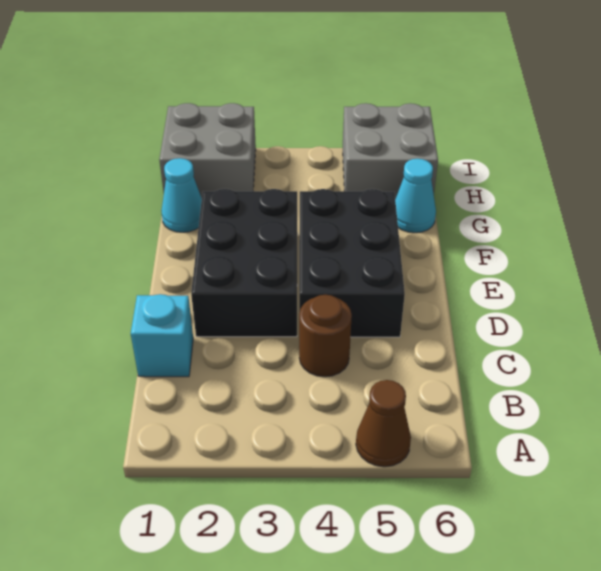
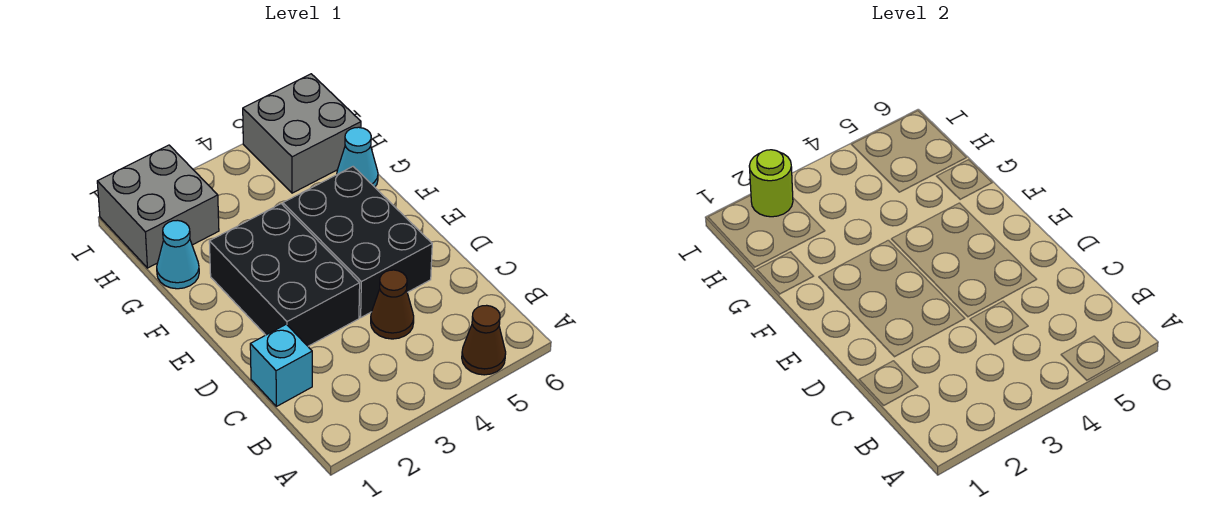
brown 1x1 round brick [299,295,352,377] -> brown 1x1 cone [371,270,414,339]
none -> lime 1x1 round brick [749,150,793,217]

